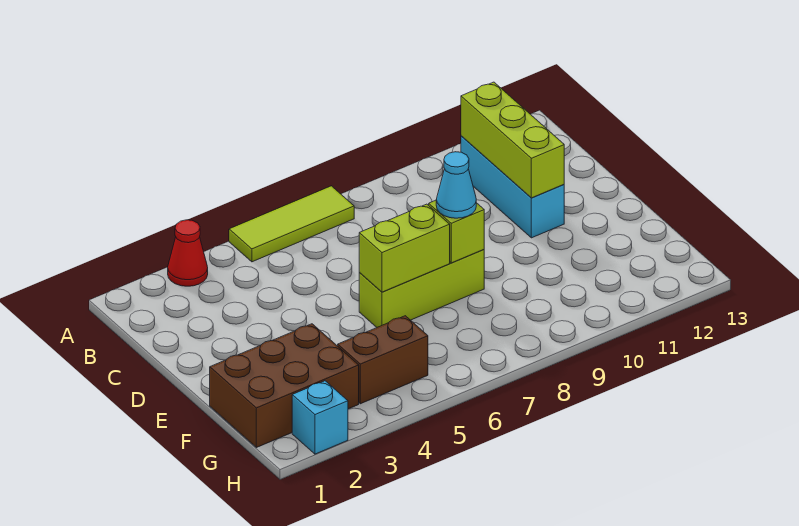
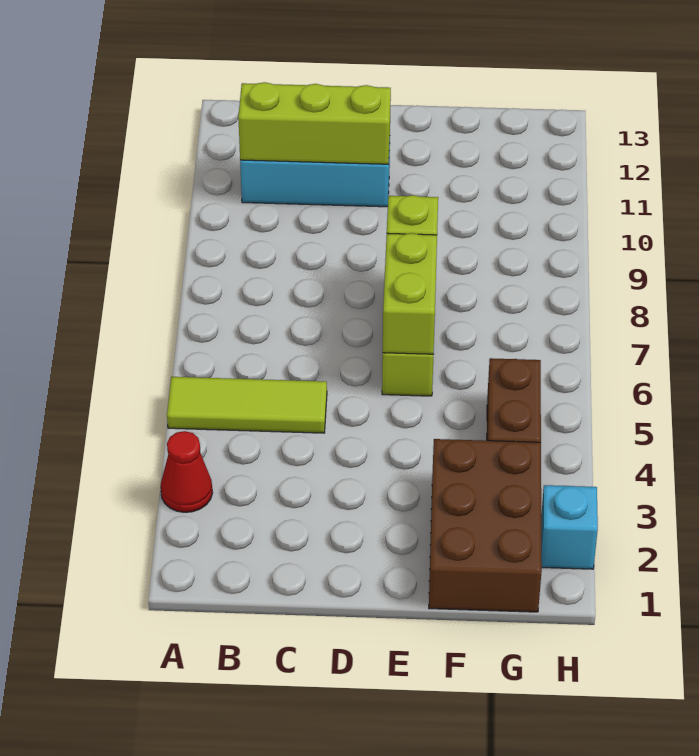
lime 1x3 tile [229,186,354,262] -> lime 1x3 tile turned to [167,377,327,433]
cyan 1x1 cone [436,152,476,218] -> none

